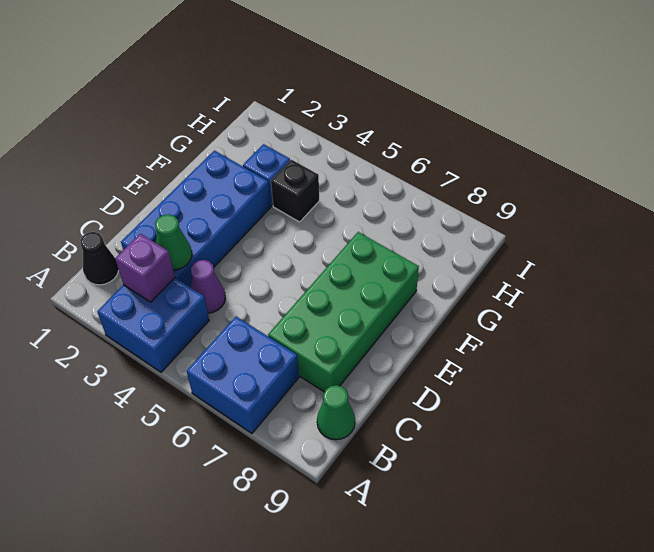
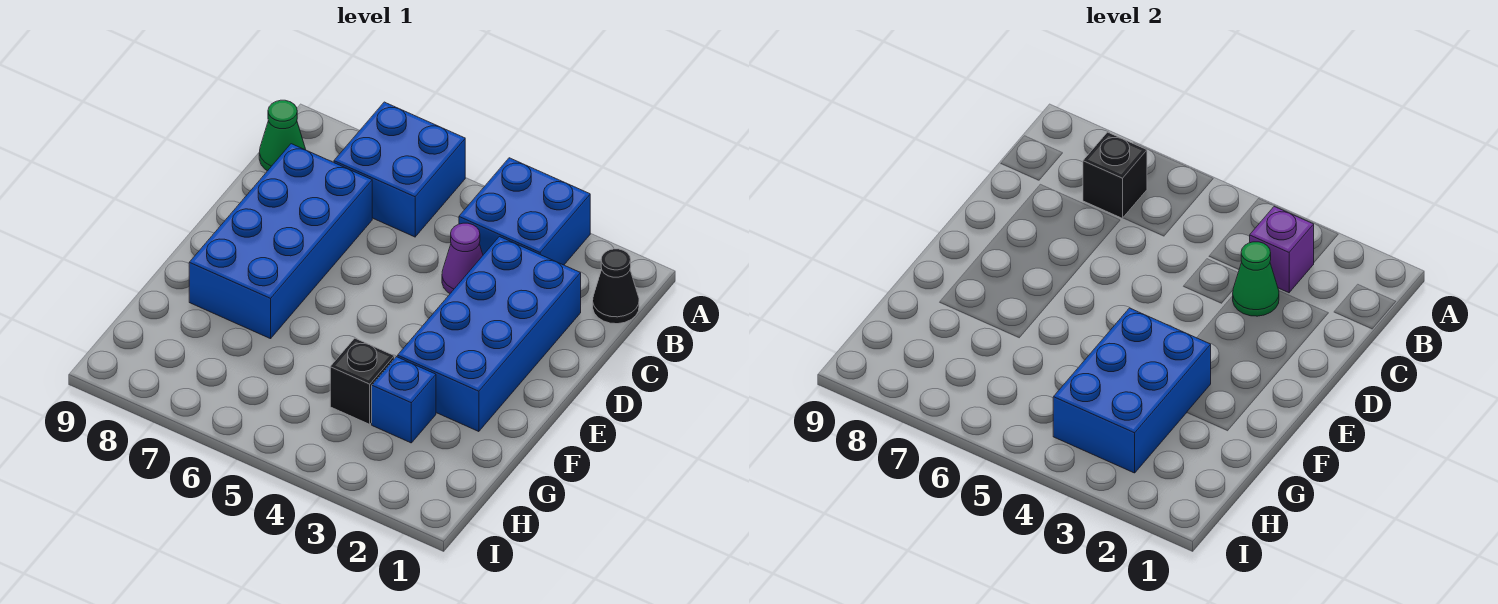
none -> black 1x1 brick [1083,132,1147,218]
green 2x4 brick [268,232,419,392] -> blue 2x4 brick [189,144,372,339]
none -> blue 2x3 brick [1053,308,1211,473]

